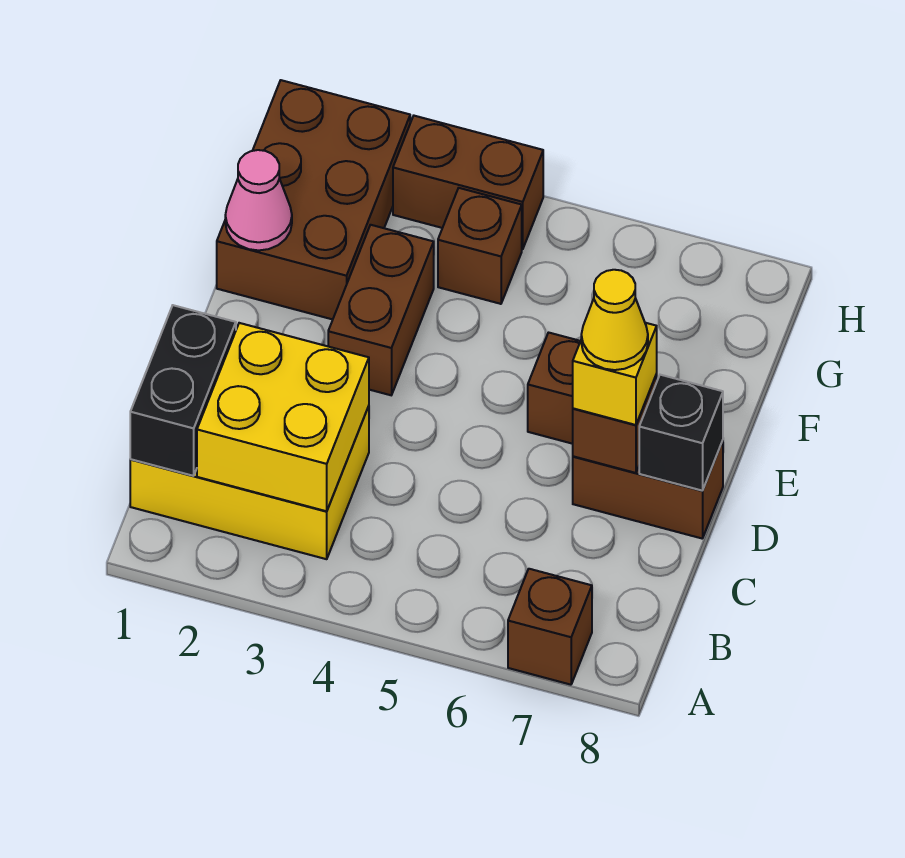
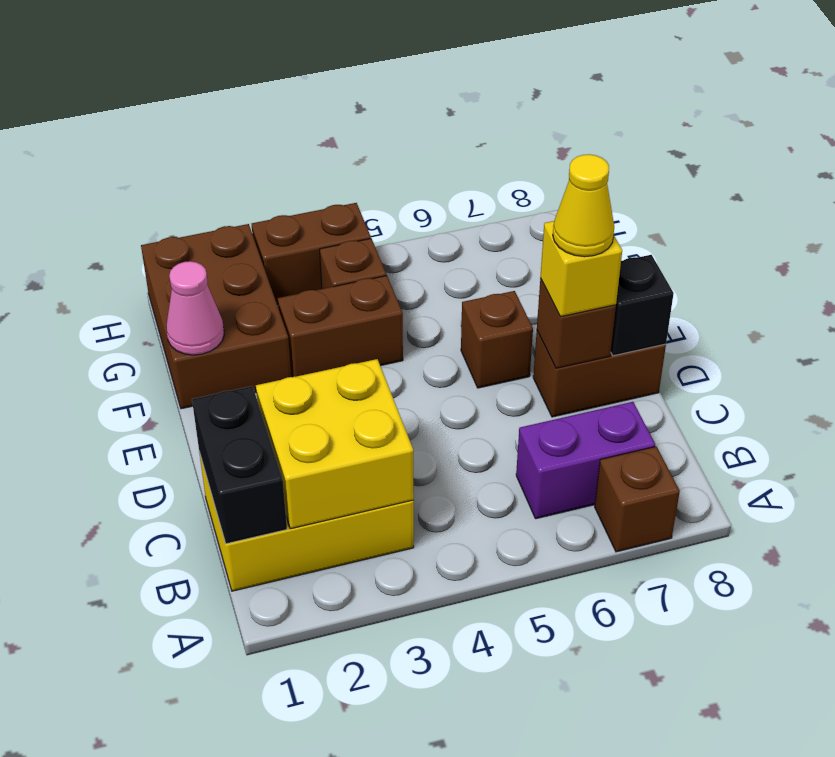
none -> purple 1x2 brick [516,402,655,519]
brown 1x2 brick [328,225,434,395] -> brown 1x2 brick turned to [278,276,403,377]

